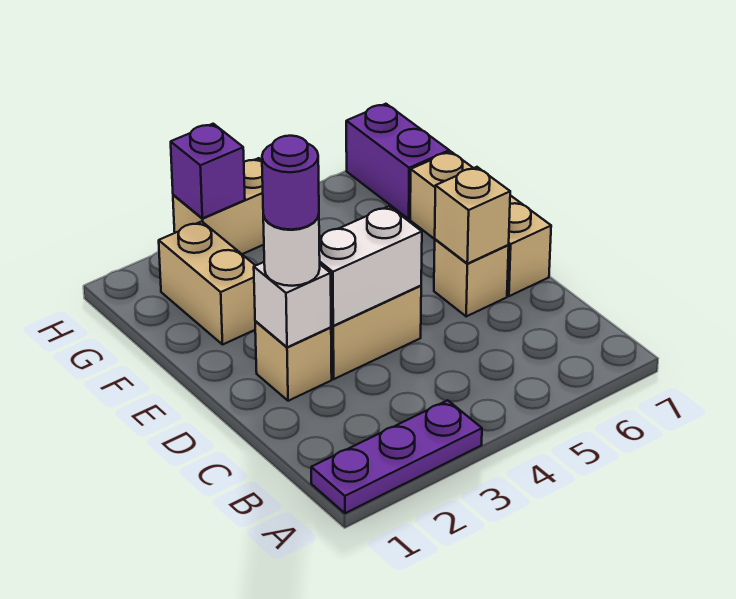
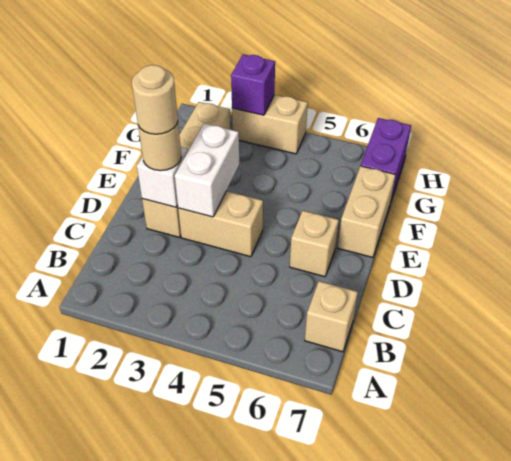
purple 1x3 plate [311,400,482,513] -> none
white 1x1 round brick [263,215,320,286] -> tan 1x1 round brick [138,122,181,171]
purple 1x1 round brick [262,136,319,230] -> tan 1x1 round brick [132,65,178,134]
white 1x2 brick [319,206,422,326] -> white 1x2 brick turned to [175,124,239,217]
tan 1x1 brick [435,167,510,264] -> tan 1x1 brick moved to [305,281,358,352]
tan 1x3 brick [410,151,551,296] -> tan 1x2 brick [338,166,396,258]

